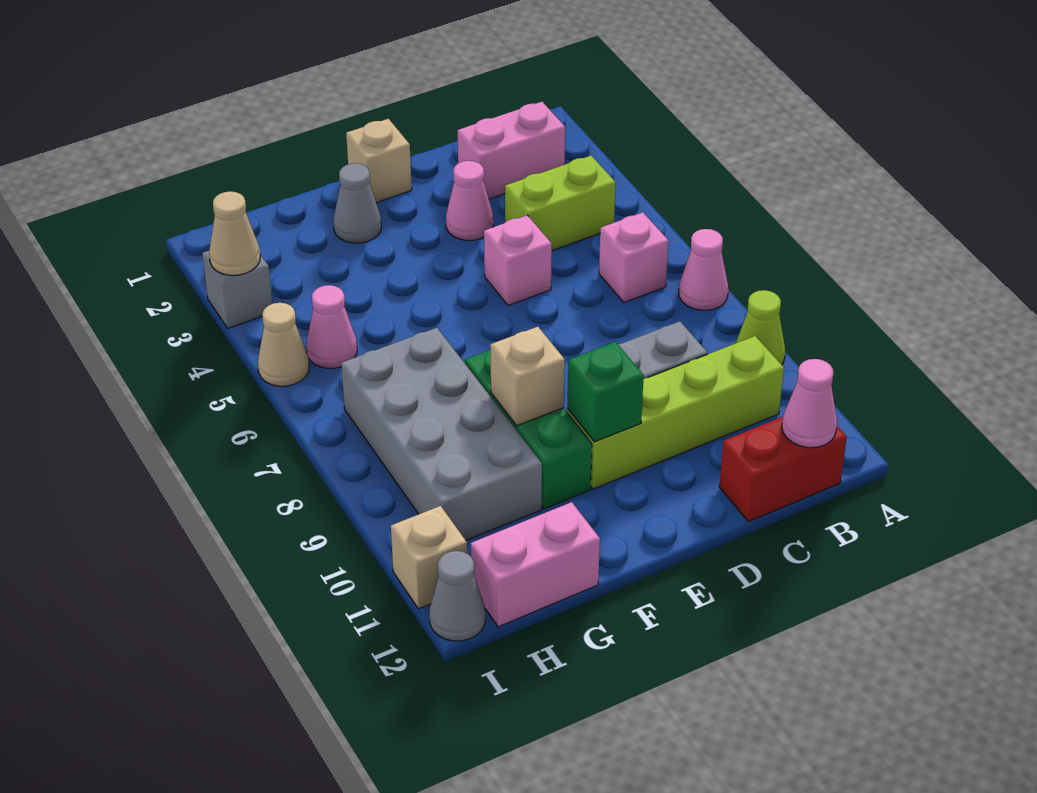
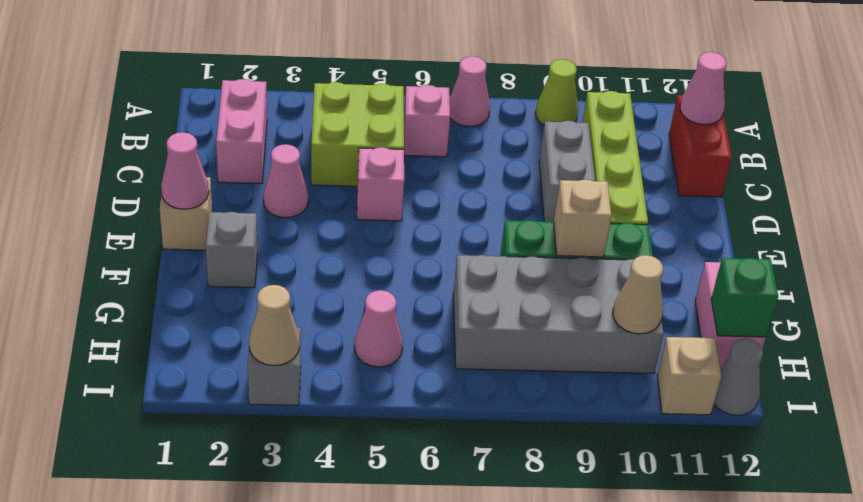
lime 1x2 brick [505,156,616,251] -> lime 2x2 brick [311,82,404,186]
none -> pink 1x1 cone [161,132,209,209]
green 1x1 brick [567,342,644,442] -> green 1x1 brick moved to [711,258,778,337]
grey 1x1 cone [333,163,381,243] -> grey 1x1 brick [206,212,257,288]
tan 1x1 cone [258,303,309,386] -> tan 1x1 cone moved to [613,255,663,334]

